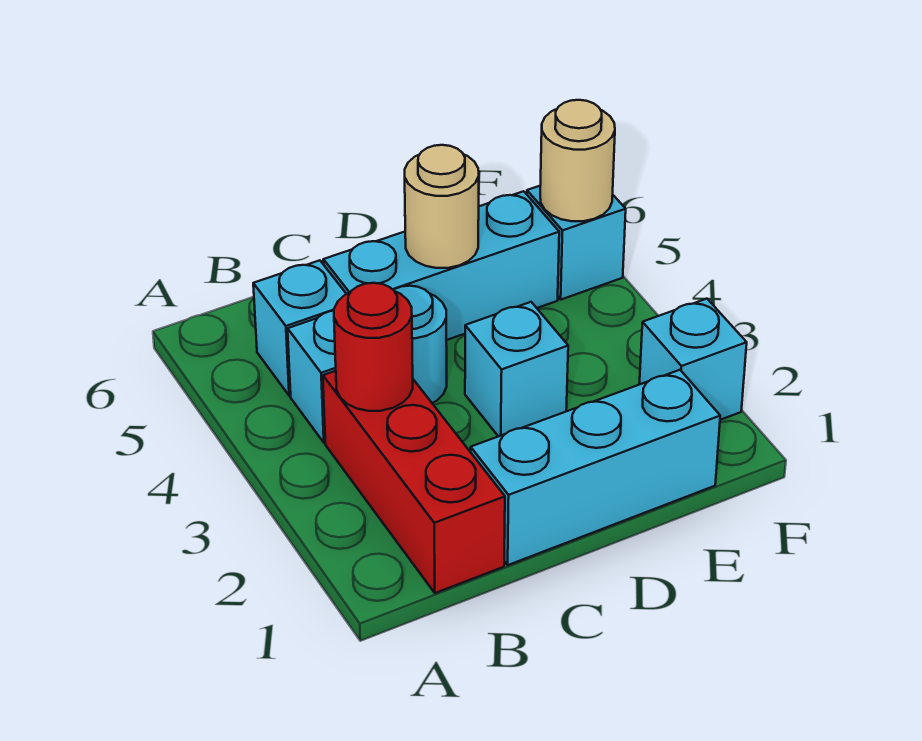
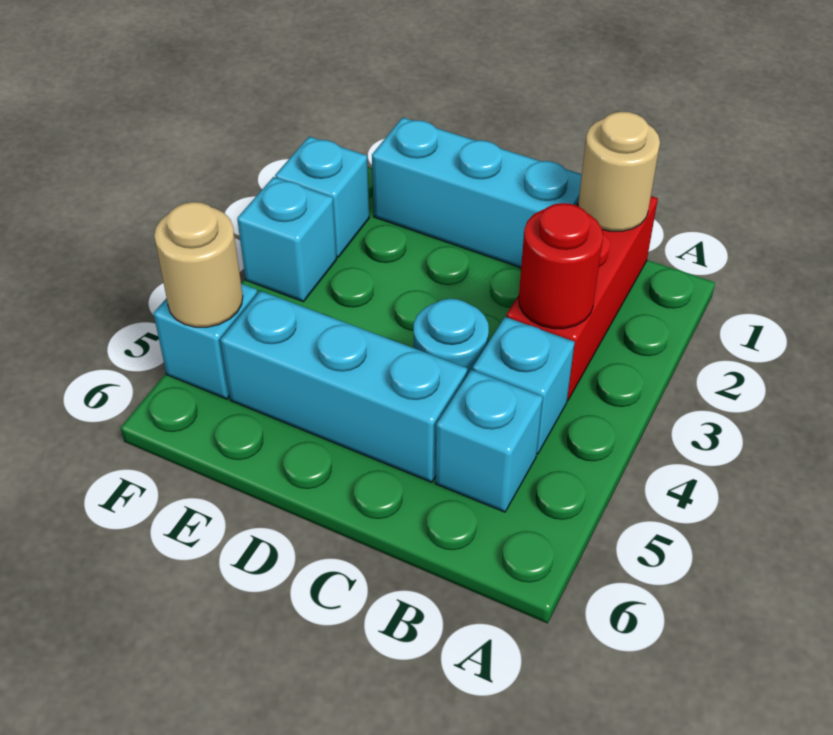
cyan 1x1 brick [465,302,568,436] -> cyan 1x1 brick moved to [237,177,337,302]
tan 1x1 round brick [405,145,479,268] -> tan 1x1 round brick moved to [578,112,660,231]

